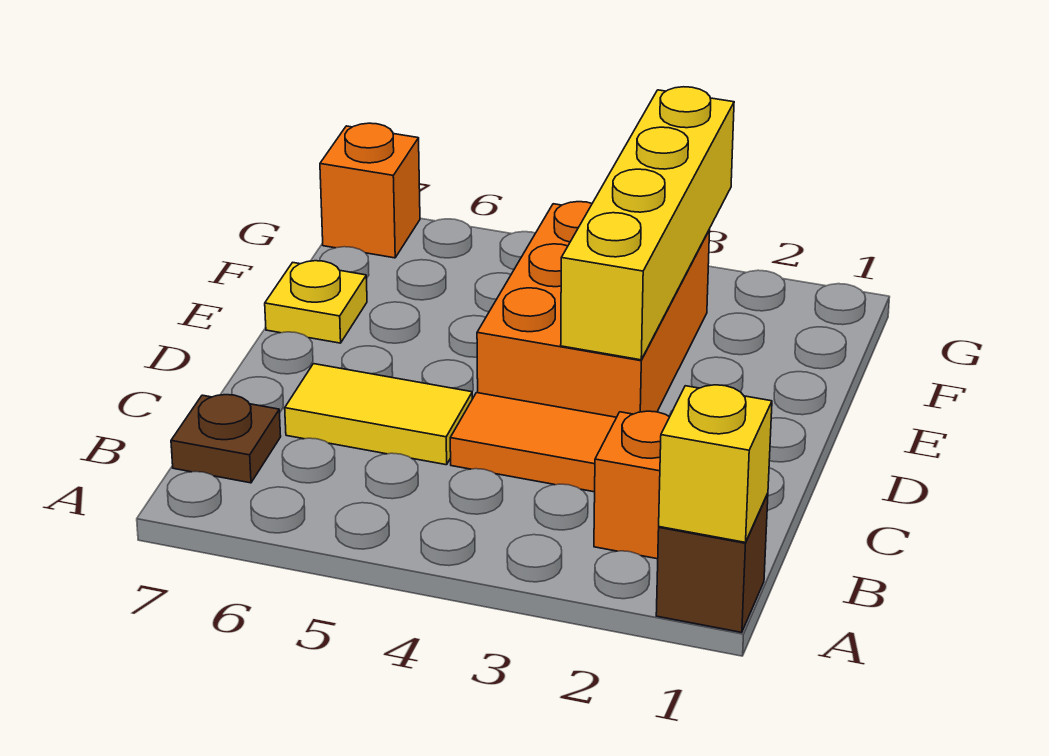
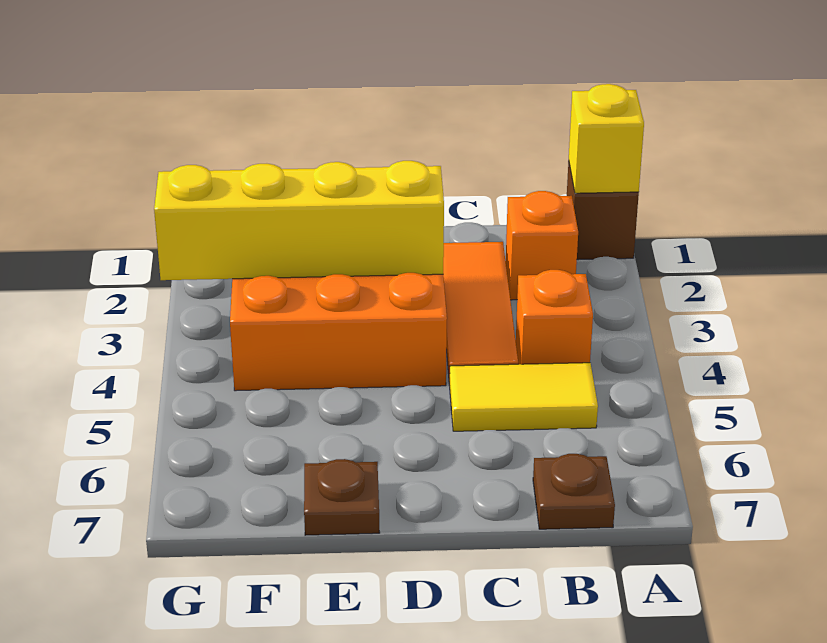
yellow 1x2 tile [285,364,472,465] -> yellow 1x2 tile turned to [450,363,598,431]
yellow 1x1 plate [265,261,367,343] -> brown 1x1 plate [304,459,380,535]
orange 1x1 brick [320,123,420,258] -> orange 1x1 brick moved to [516,270,593,364]

